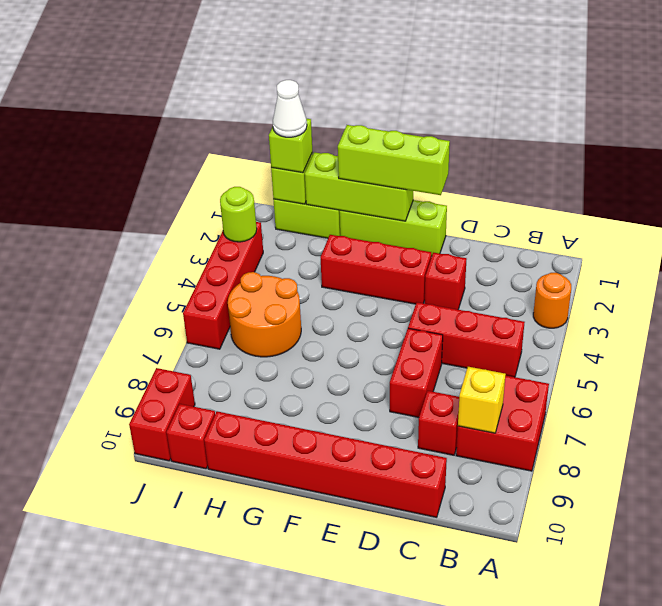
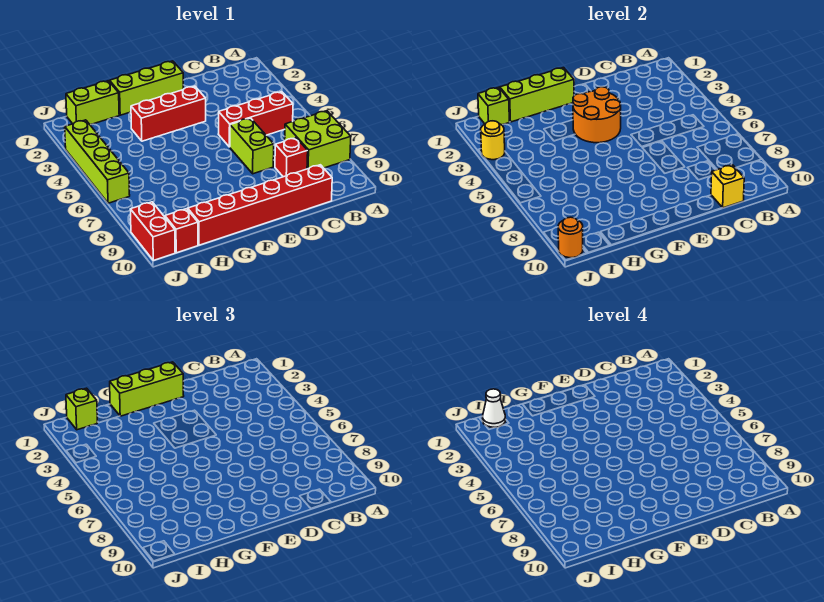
orange 1x1 round brick [533,273,571,328] -> orange 1x1 round brick moved to [558,217,583,258]
red 2x2 brick [456,375,549,471] -> lime 2x2 brick [285,111,351,169]
yellow 1x1 brick [458,367,506,433] -> yellow 1x1 brick moved to [711,165,744,208]
red 1x1 brick [425,253,466,310] -> none
red 1x2 brick [390,328,443,417] -> lime 1x2 brick [230,118,274,174]
orange 2x2 round brick [228,272,301,357] -> orange 2x2 round brick moved to [573,87,621,143]
red 1x4 brick [183,222,263,349] -> lime 1x4 brick [65,120,130,203]
lime 1x1 round brick [220,187,257,242] -> yellow 1x1 round brick [481,121,505,160]

